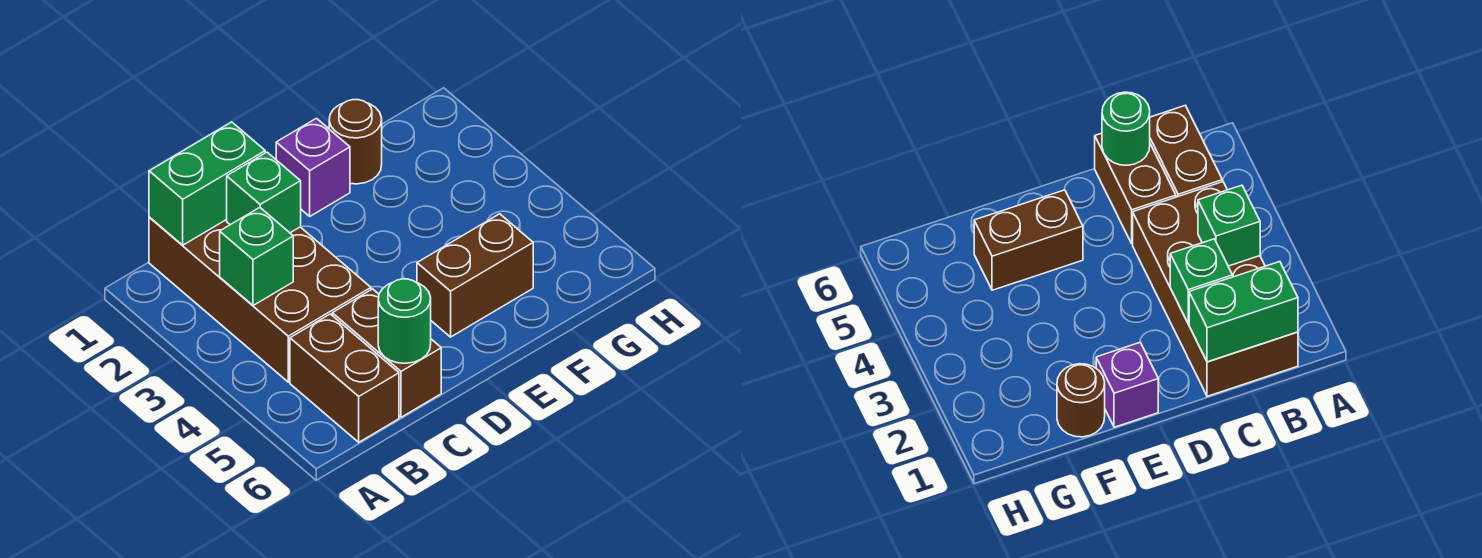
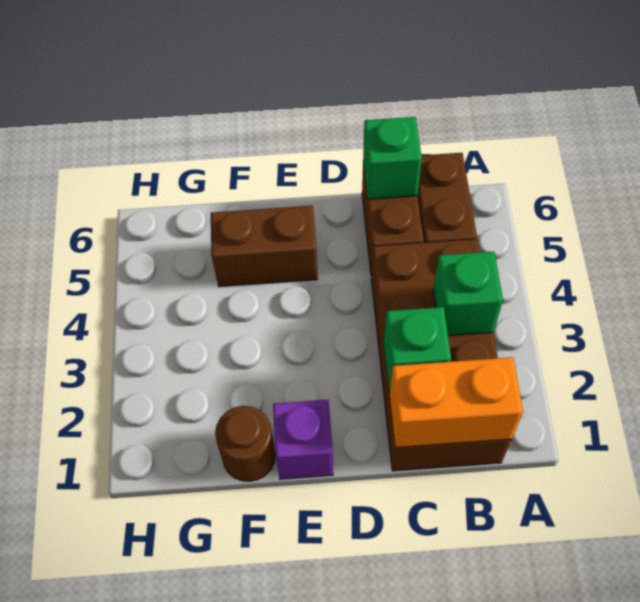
green 1x2 brick [149,122,265,245] -> orange 1x2 brick [390,357,523,448]
green 1x1 round brick [378,279,431,363] -> green 1x1 brick [363,117,422,199]

